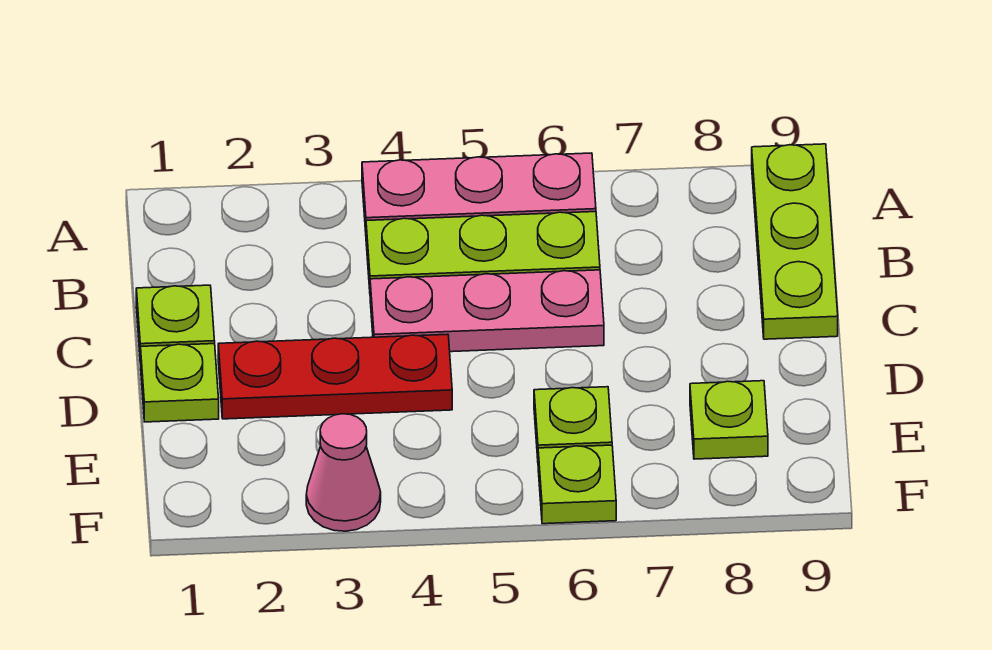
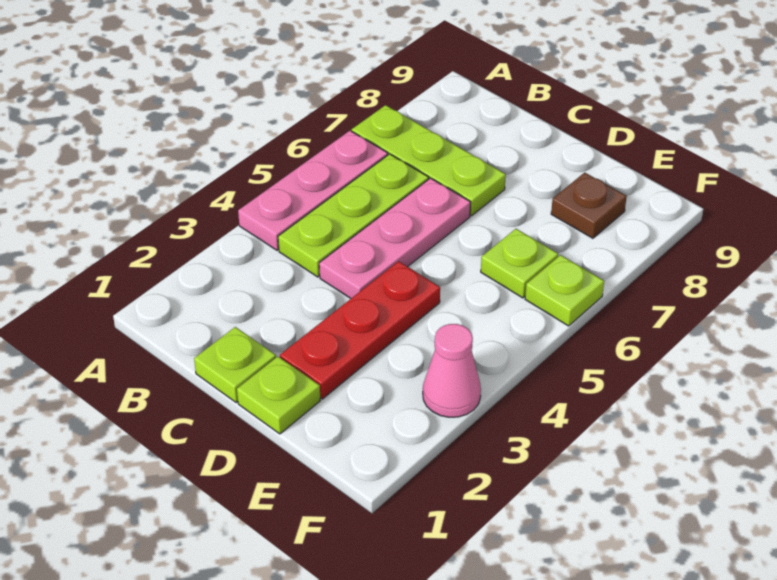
lime 1x3 plate [752,144,838,339] -> lime 1x3 plate moved to [352,105,506,216]
lime 1x1 plate [690,381,768,459] -> brown 1x1 plate [551,173,627,238]

